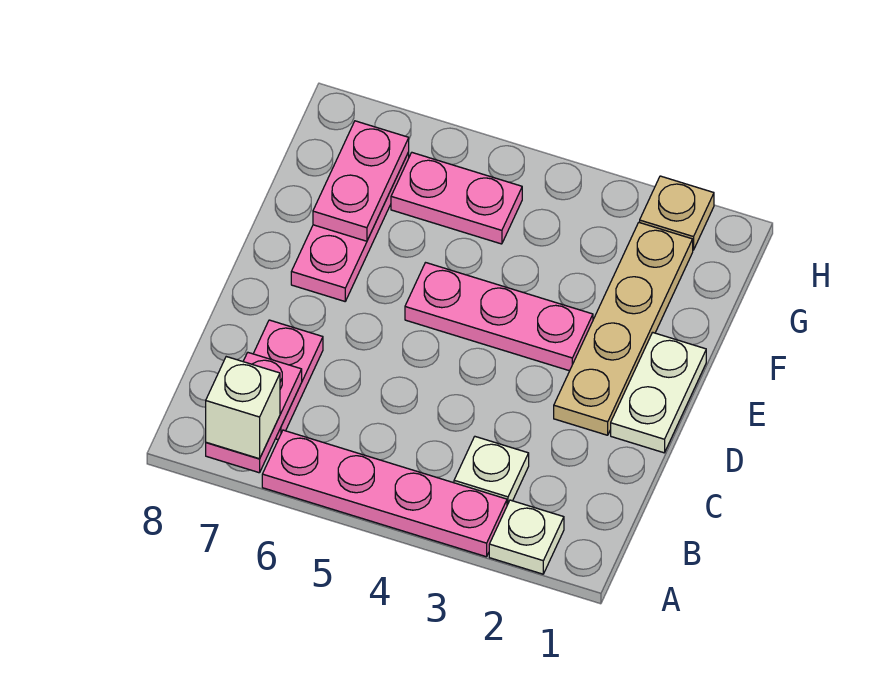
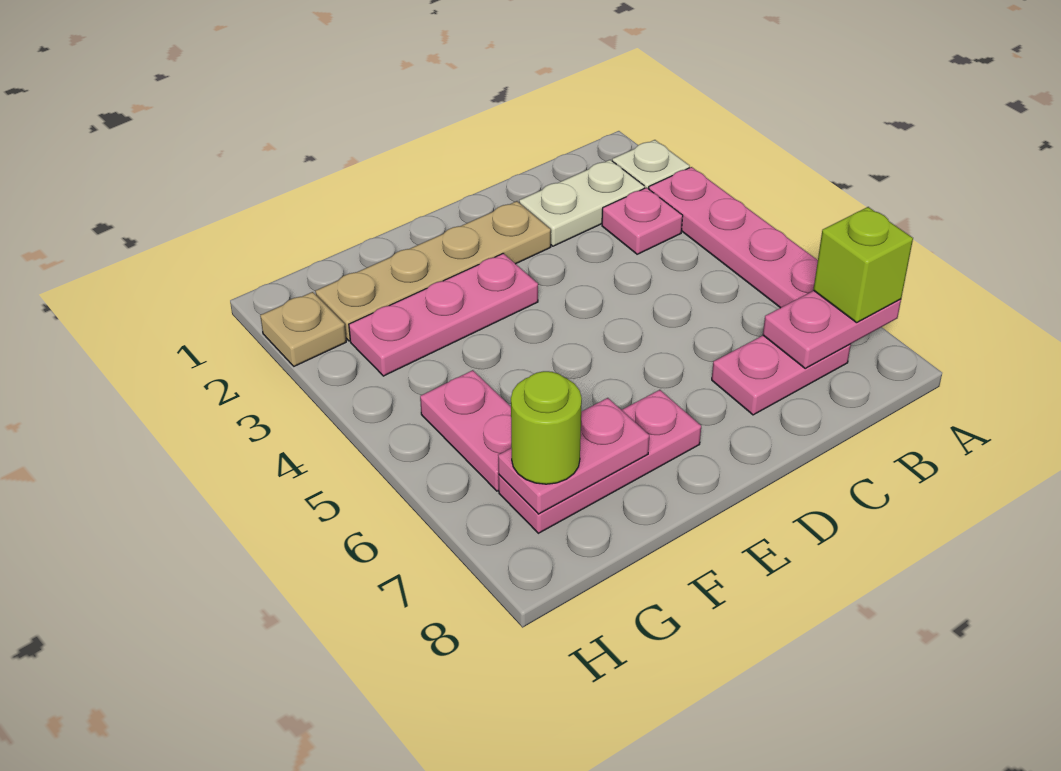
white 1x1 brick [206,357,280,459] -> lime 1x1 brick [813,207,913,323]
white 1x1 plate [454,437,529,505] -> pink 1x1 plate [602,188,683,254]
white 1x2 plate [611,332,706,453] -> white 1x2 plate moved to [519,160,645,246]
pink 1x3 plate [405,263,593,371] -> pink 1x3 plate turned to [349,253,538,376]
none -> lime 1x1 round brick [511,371,582,484]

